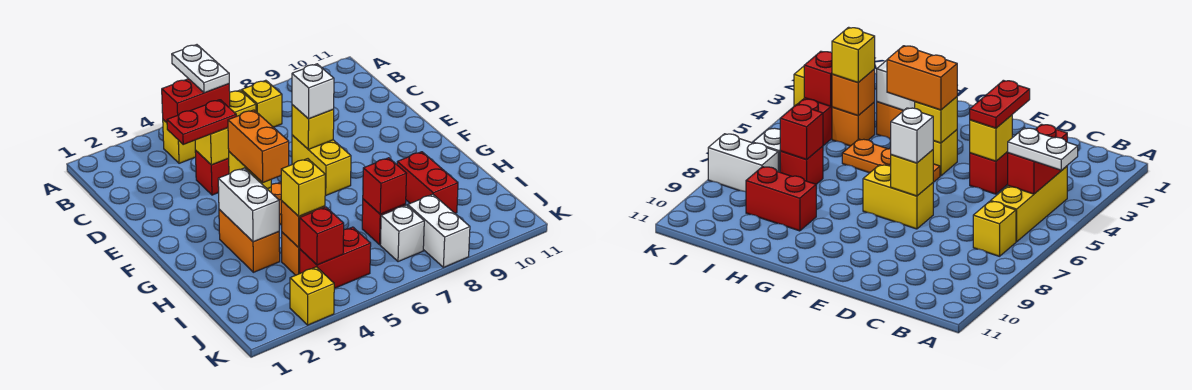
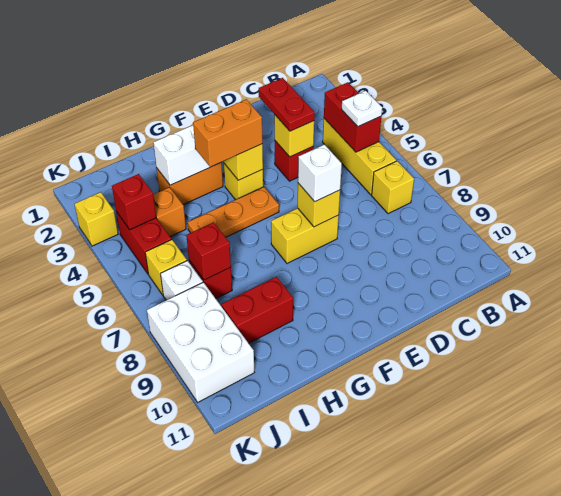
white 1x2 plate [172,45,229,93] -> white 1x1 plate [341,91,382,127]
orange 1x1 brick [281,201,325,247] -> none
yellow 1x1 brick [281,159,325,216] -> yellow 1x1 brick moved to [145,240,187,295]
white 1x2 brick [408,194,470,267] -> white 2x3 brick [147,282,254,402]

